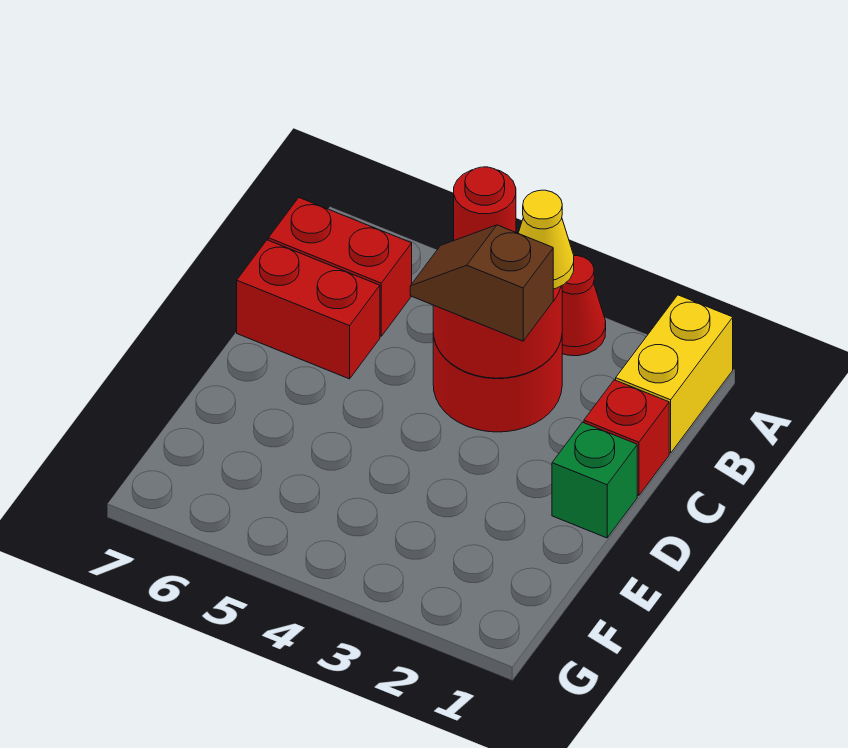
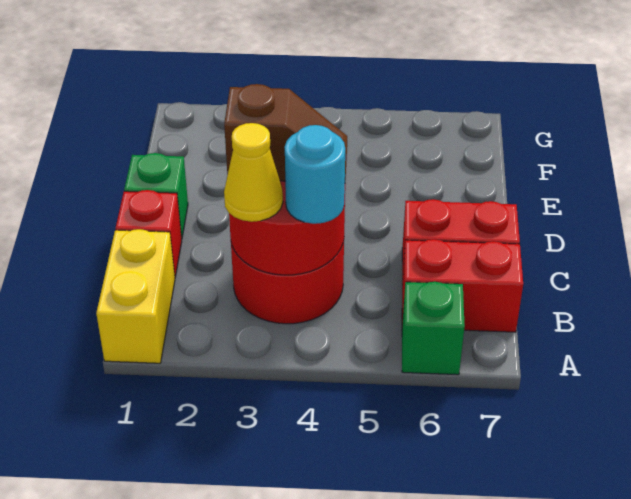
red 1x1 cone [562,256,606,356] -> none
none -> green 1x1 brick [402,282,465,375]
red 1x1 round brick [454,167,516,240] -> cyan 1x1 round brick [285,125,345,224]

